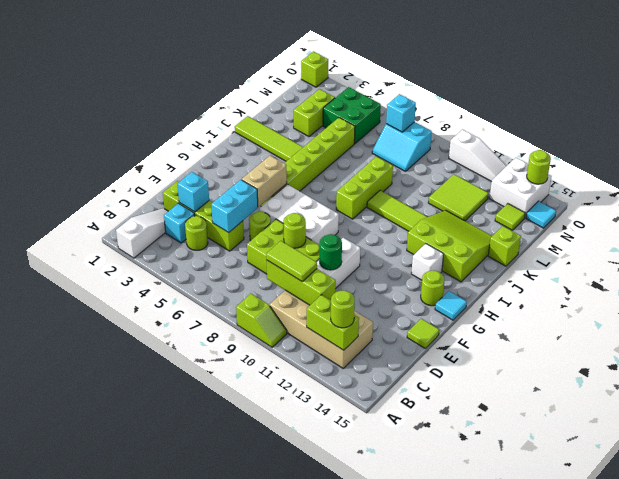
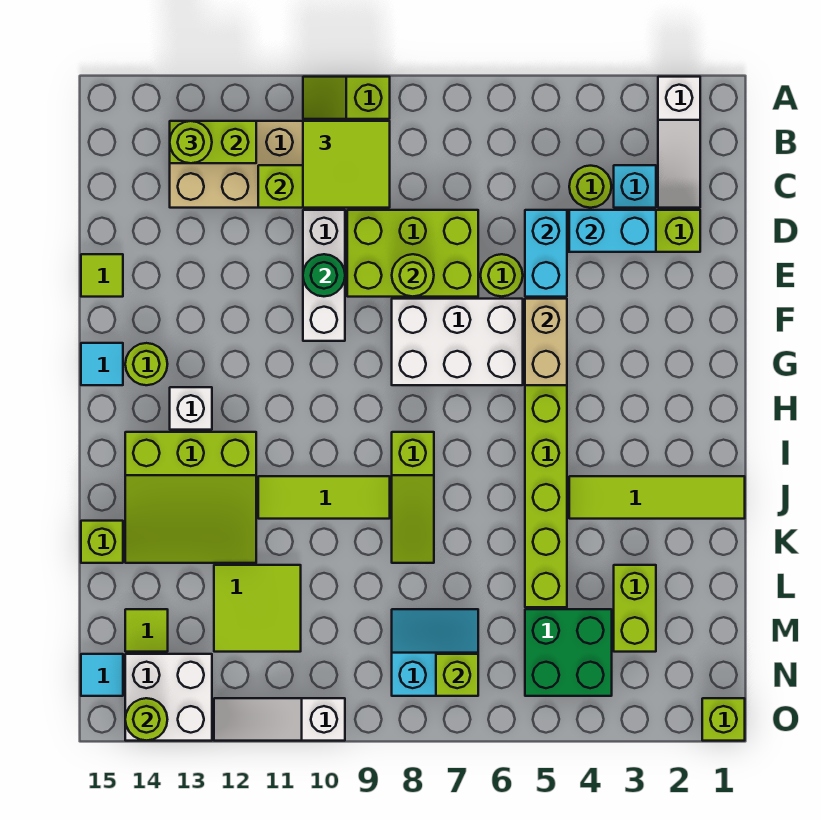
lime 1x2 tile [266,241,317,282] -> lime 2x2 tile [303,121,390,208]
cyan 1x1 brick [177,172,209,212] -> cyan 1x2 brick [569,210,656,252]
lime 1x3 brick [336,156,393,219] -> lime 1x3 slope [392,432,434,563]
cyan 1x1 brick [386,94,416,132] -> lime 1x1 brick [436,654,478,696]

